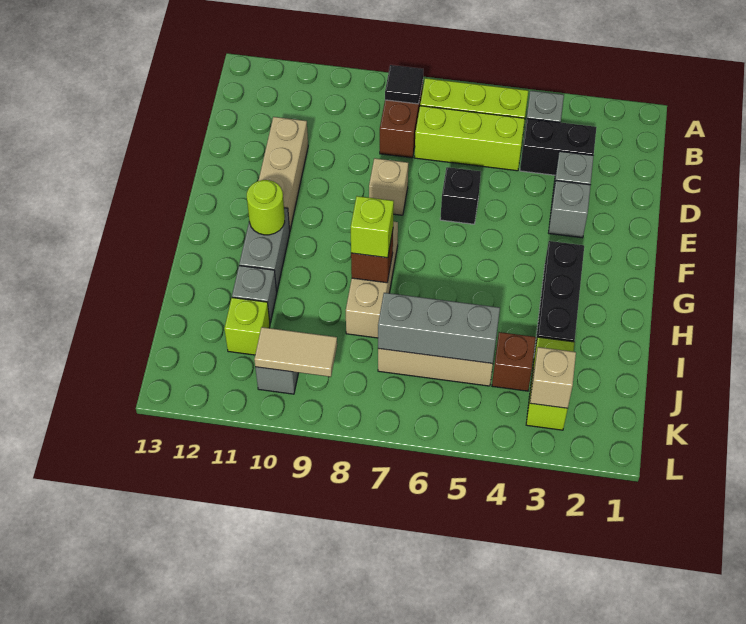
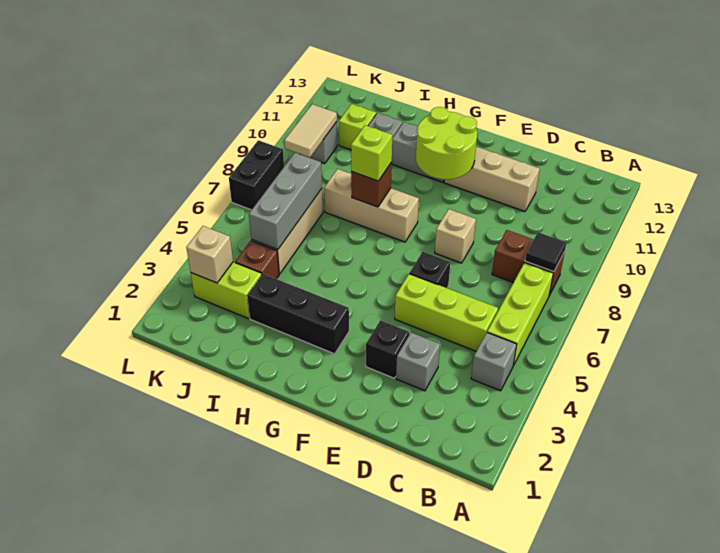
black 1x2 brick [520,119,596,175] -> black 1x2 brick moved to [229,140,284,210]
lime 1x3 brick [415,106,525,171] -> lime 1x3 brick turned to [395,274,498,351]
grey 1x1 brick [549,181,591,238] -> black 1x1 brick [366,320,409,378]
lime 1x1 round brick [247,180,285,235] -> lime 2x2 round brick [416,107,477,179]

